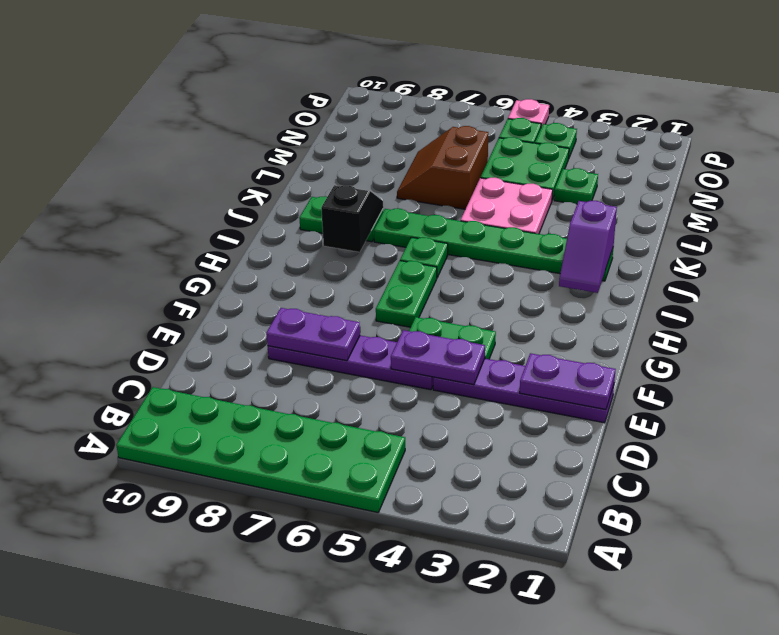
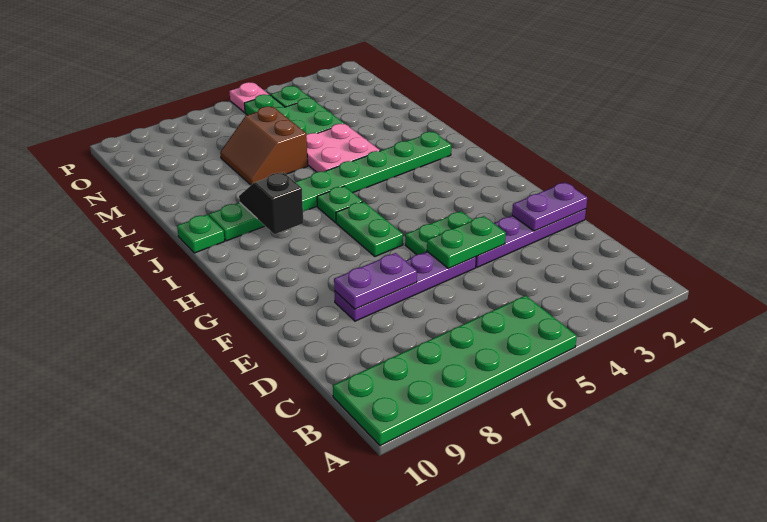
purple 1x2 plate [391,330,485,385] -> green 1x2 plate [427,216,506,268]
purple 1x2 slope [559,201,617,293] -> none
green 1x1 plate [554,168,598,204] -> green 1x1 plate moved to [177,215,225,253]

